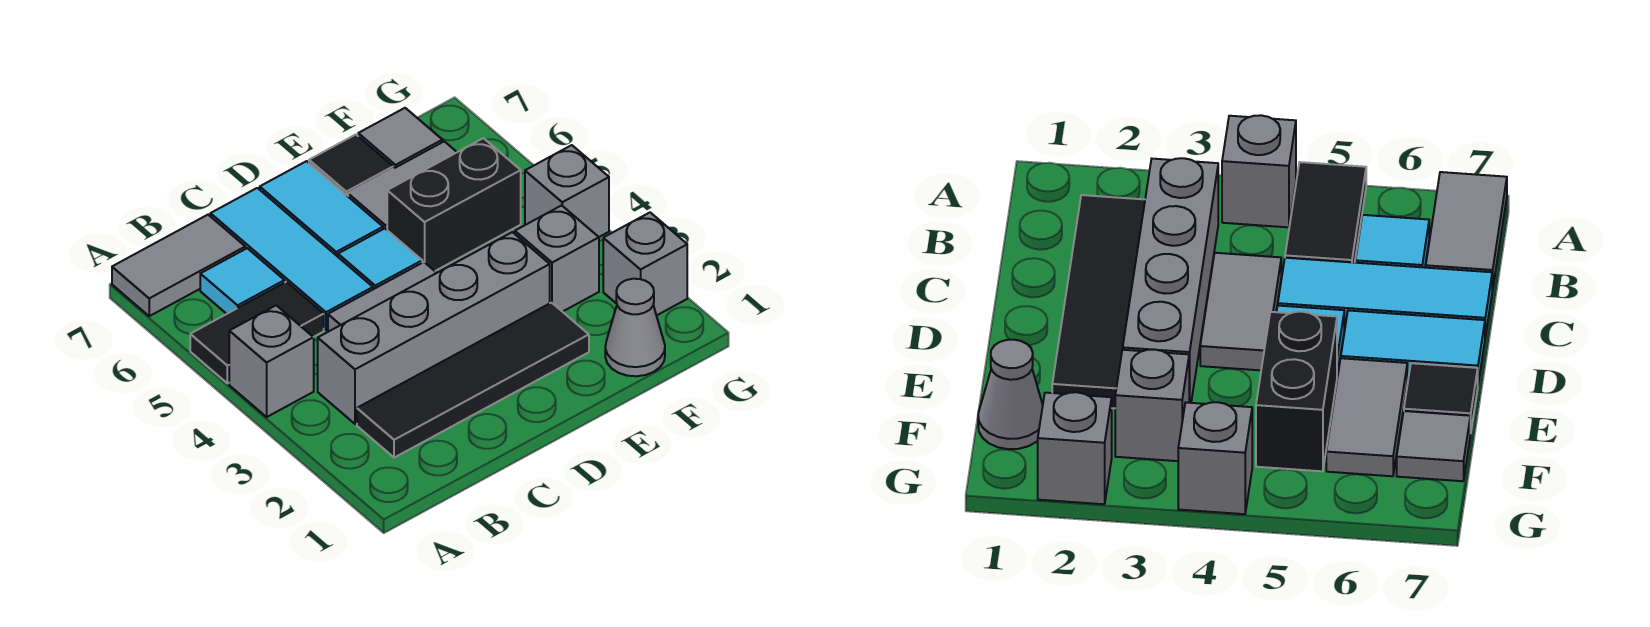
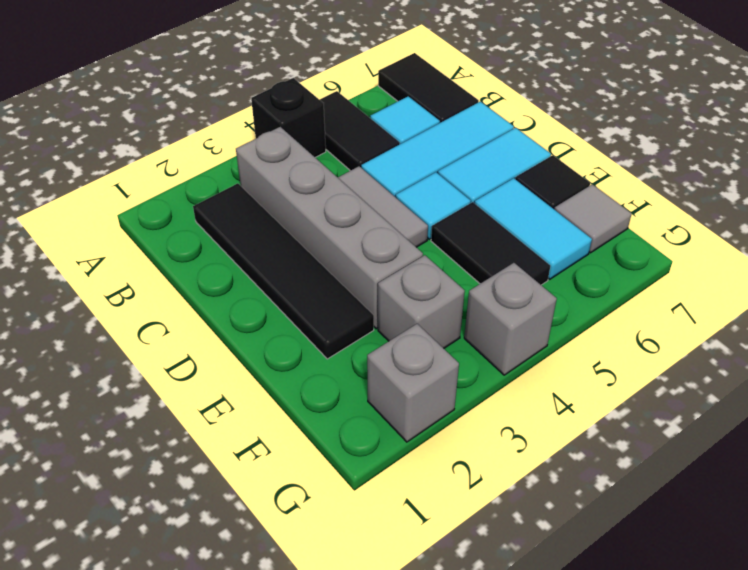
grey 1x1 brick [229,305,314,417] -> black 1x1 brick [251,78,326,157]
grey 1x2 tile [112,215,245,316] -> black 1x2 tile [378,53,479,123]
black 1x2 brick [387,138,521,271] -> black 1x2 tile [431,202,550,285]
grey 1x2 tile [348,141,457,230] -> cyan 1x2 tile [475,178,592,279]
grey 1x1 cone [605,279,665,376] -> none

